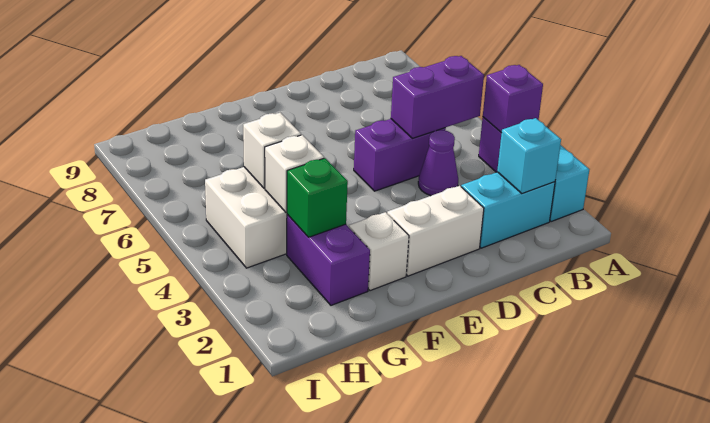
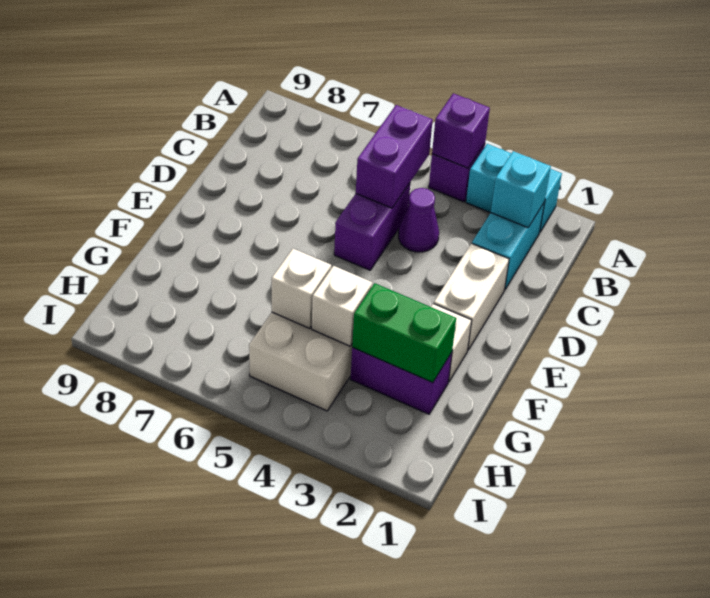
green 1x1 brick [287,158,348,237] -> green 1x2 brick [352,283,456,383]

